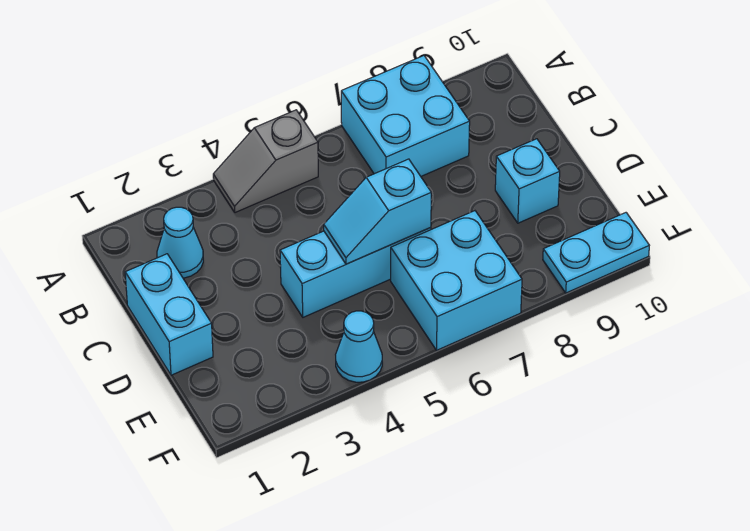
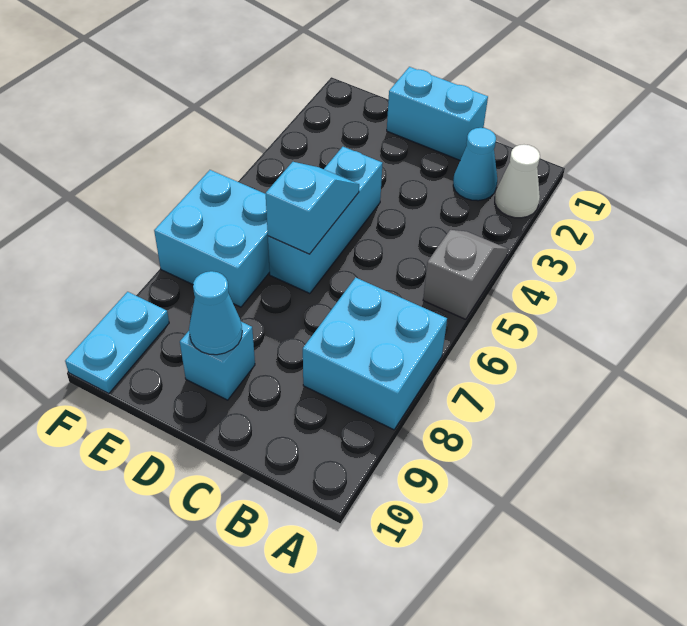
none -> white 1x1 cone [495,145,540,218]
cyan 1x1 cone [336,311,382,382] -> cyan 1x1 cone moved to [189,271,242,355]

